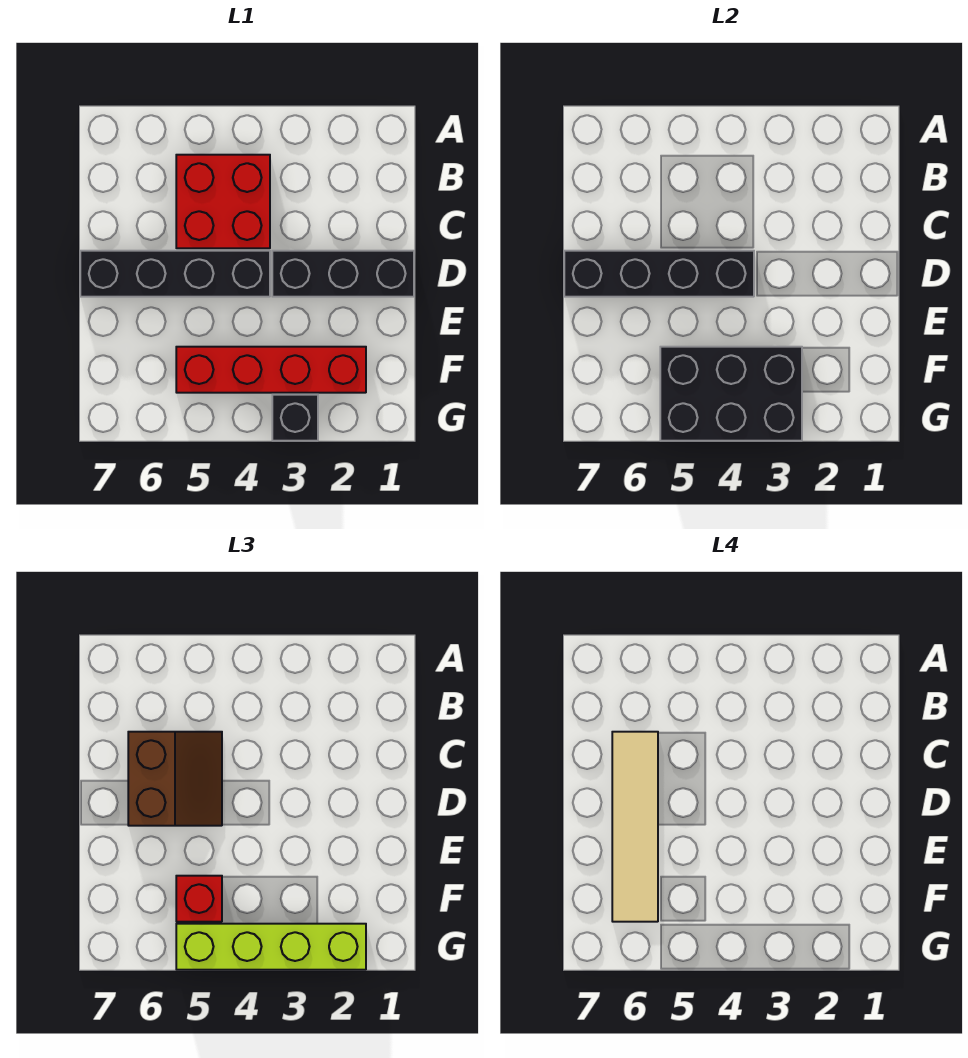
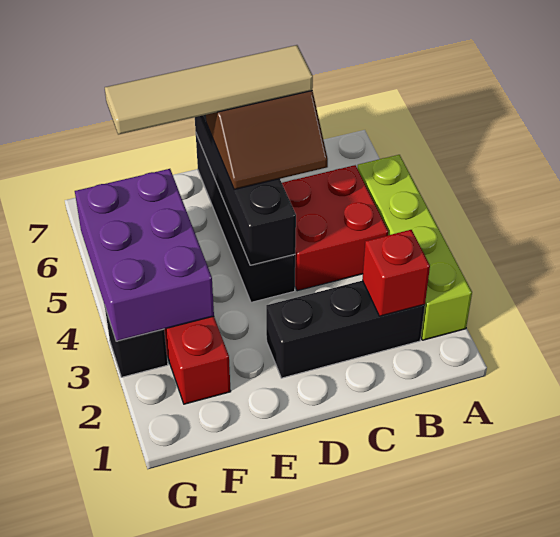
black 1x3 brick [272,251,414,297] -> black 1x3 brick turned to [266,281,425,378]
black 2x3 brick [660,347,802,441] -> purple 2x3 brick [75,169,214,341]
red 1x1 brick [176,876,222,922] -> red 1x1 brick moved to [362,230,430,316]
lime 1x4 brick [176,924,366,970] -> lime 1x4 brick moved to [357,155,472,340]

